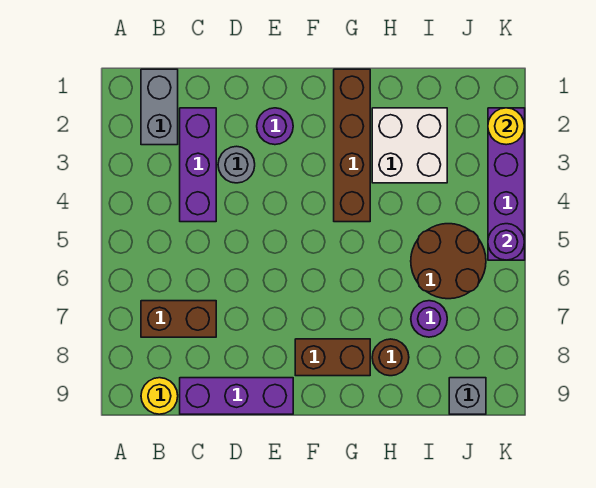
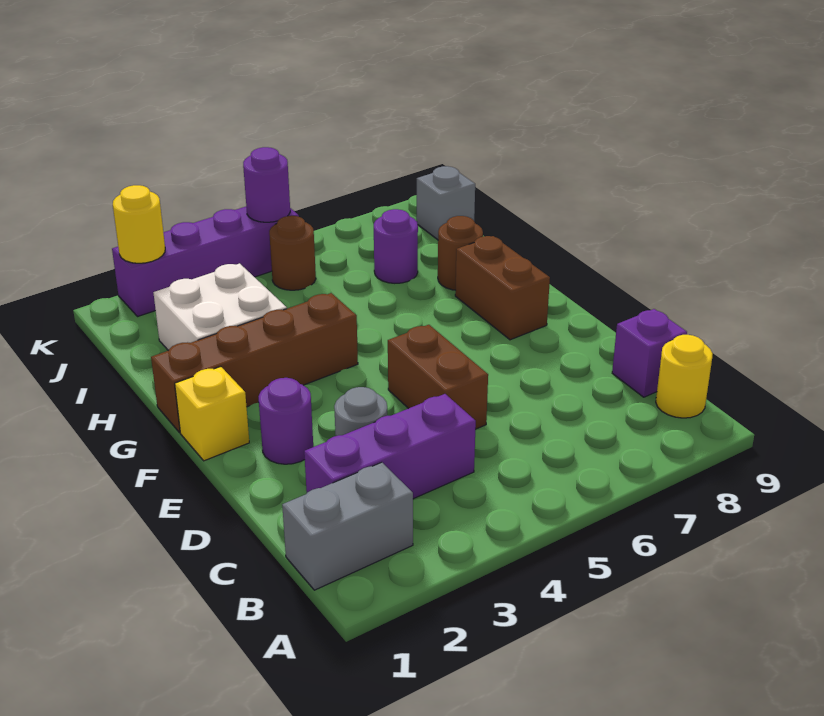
brown 1x2 brick [141,301,216,337] -> brown 1x2 brick moved to [388,325,488,429]
purple 1x3 brick [180,378,293,414] -> purple 1x1 brick [612,309,687,397]
none -> yellow 1x1 brick [175,367,249,461]
brown 2x2 round brick [411,224,486,299] -> brown 1x1 round brick [269,216,316,290]

